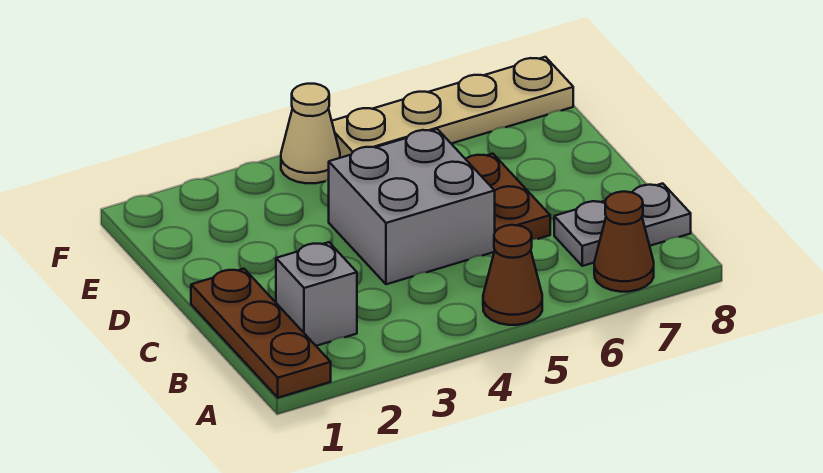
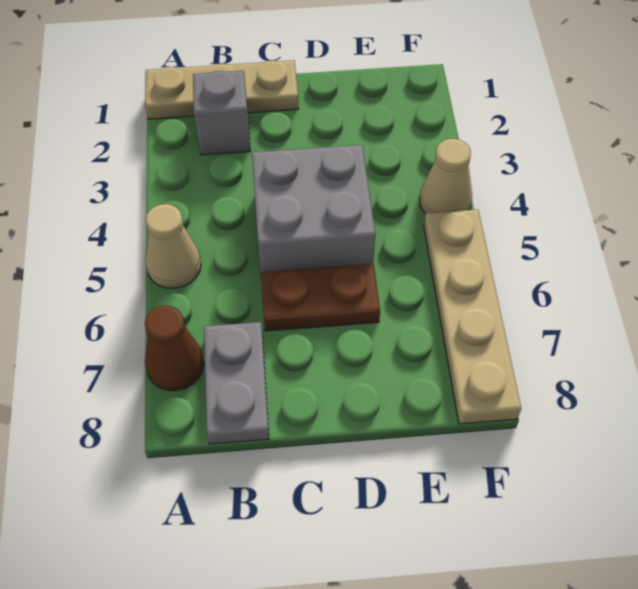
brown 1x3 plate [191,269,331,398] -> tan 1x3 plate [145,60,299,119]
brown 1x1 cone [483,225,542,325] -> tan 1x1 cone [145,204,201,288]

